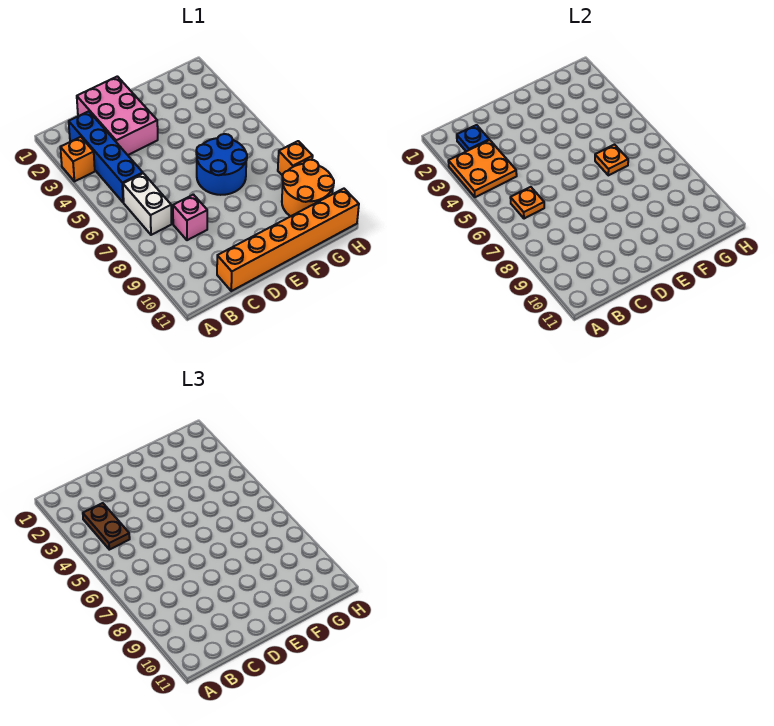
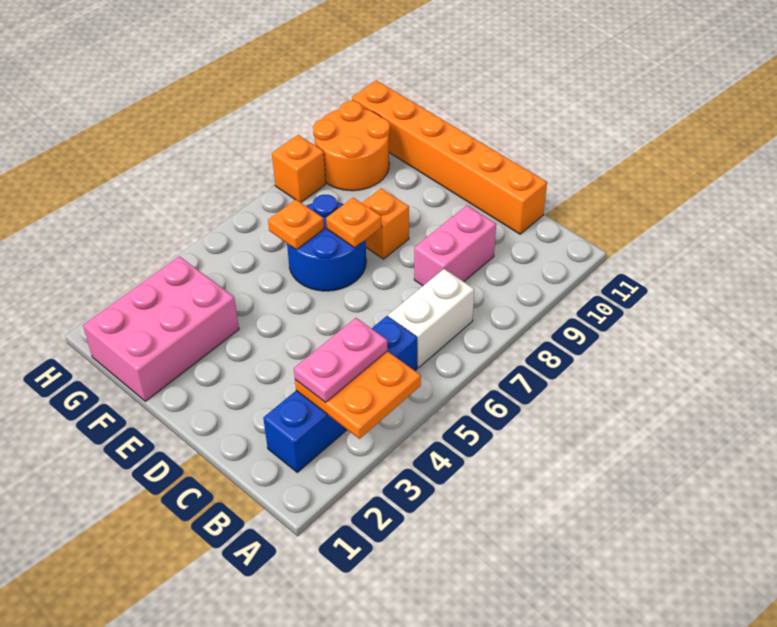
orange 1x1 brick [60,137,95,181] -> orange 1x1 brick moved to [362,189,409,259]
blue 1x1 plate [457,125,489,151] -> none
brown 1x2 plate [83,503,130,550] -> pink 1x2 plate [294,318,387,403]
orange 1x1 plate [510,187,544,219] -> orange 1x1 plate moved to [326,198,382,248]
pink 2x3 brick [77,76,158,155] -> pink 2x3 brick moved to [83,256,239,401]
pink 1x1 brick [173,195,207,240] -> pink 1x2 brick [414,206,496,286]

